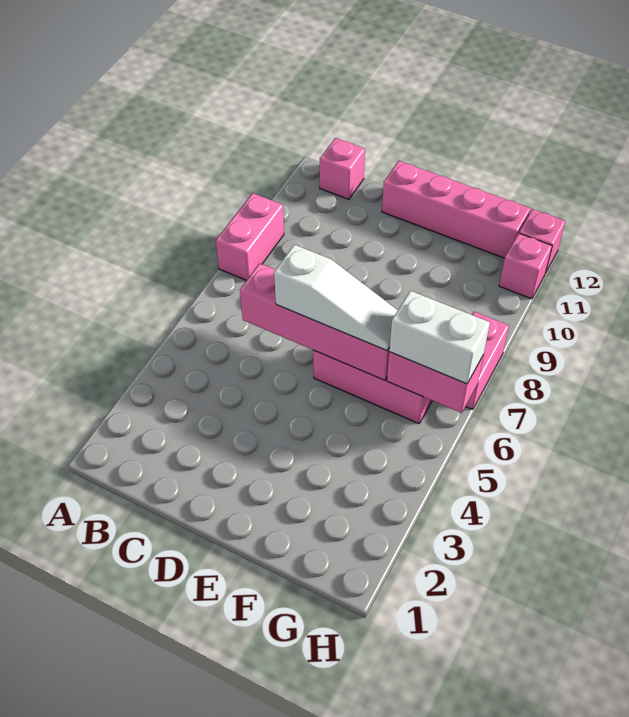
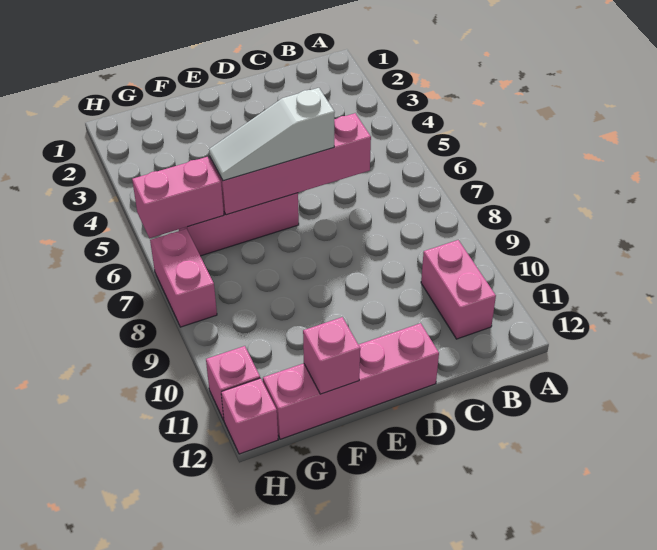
pink 1x2 brick [216,193,284,280] -> pink 1x2 brick moved to [421,240,496,339]
pink 1x1 brick [320,138,365,199] -> pink 1x1 brick moved to [303,317,360,394]
white 1x2 brick [389,291,490,384] -> none

